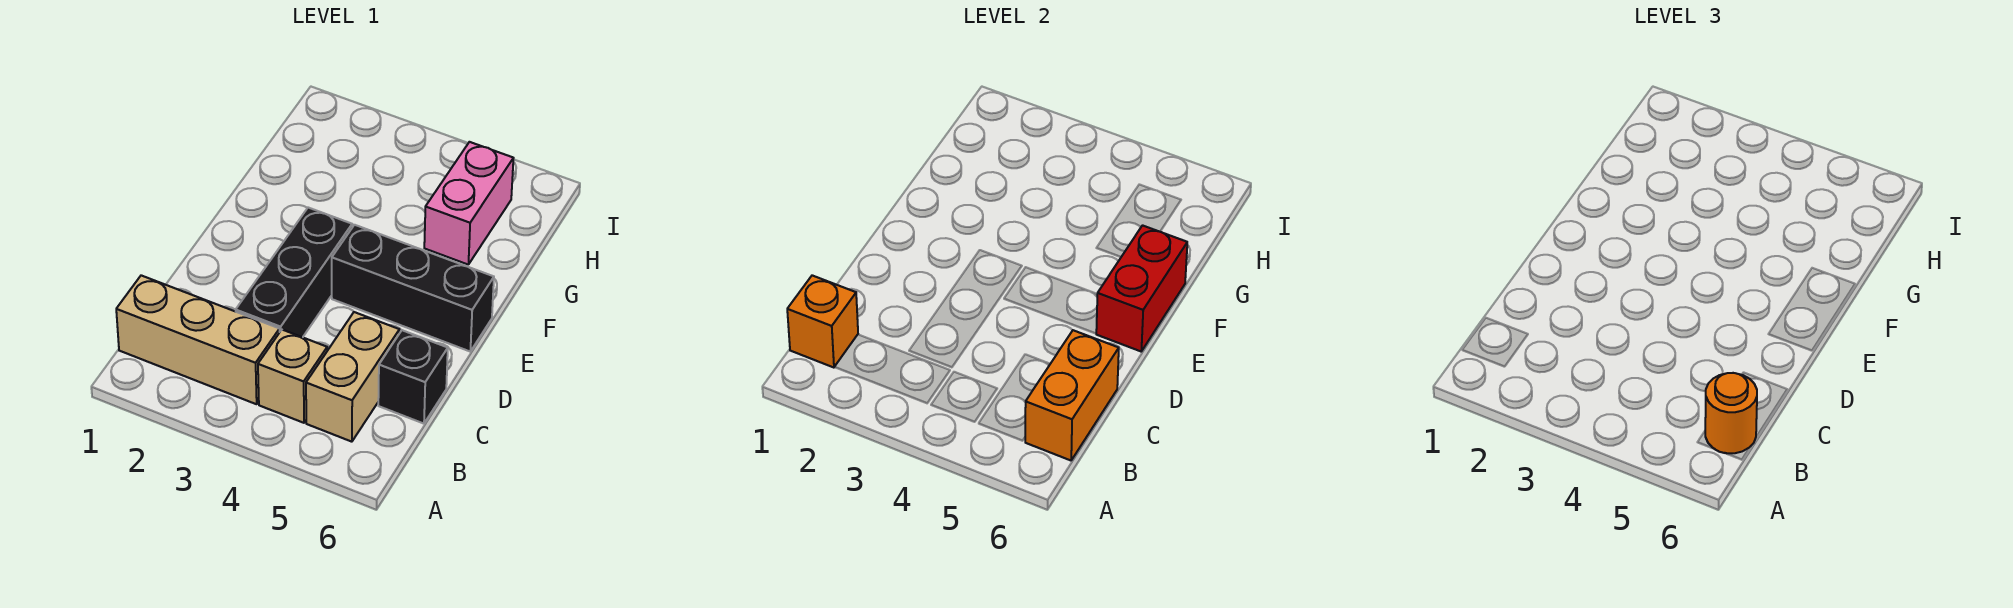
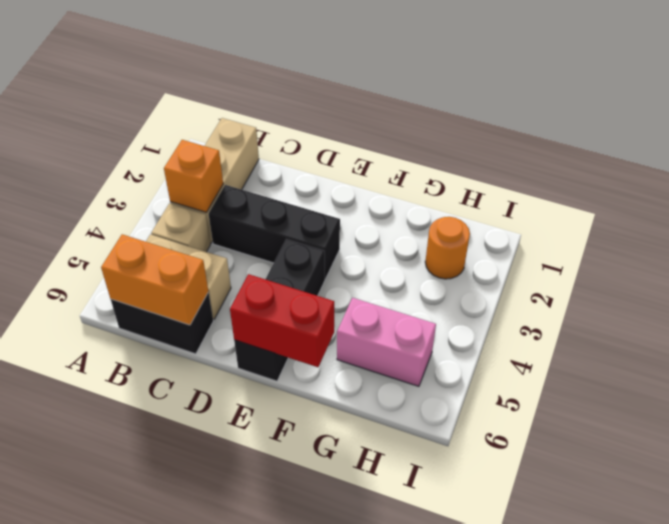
orange 1x1 brick [787,275,858,368] -> orange 1x1 brick moved to [164,140,223,212]
orange 1x1 round brick [1705,373,1757,453] -> orange 1x1 round brick moved to [425,217,470,279]
black 1x1 brick [378,330,448,424] -> black 1x2 brick [111,292,213,354]

